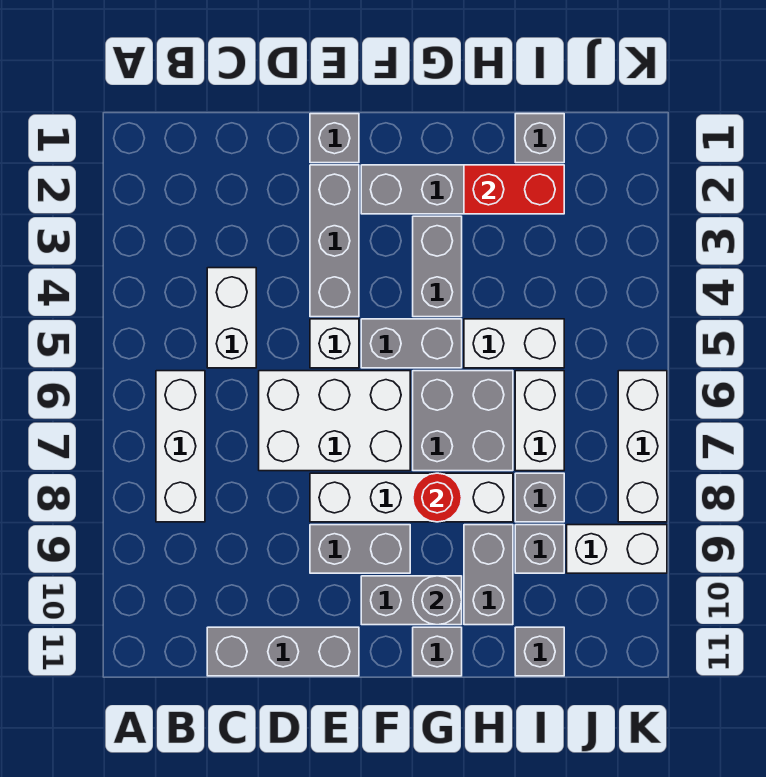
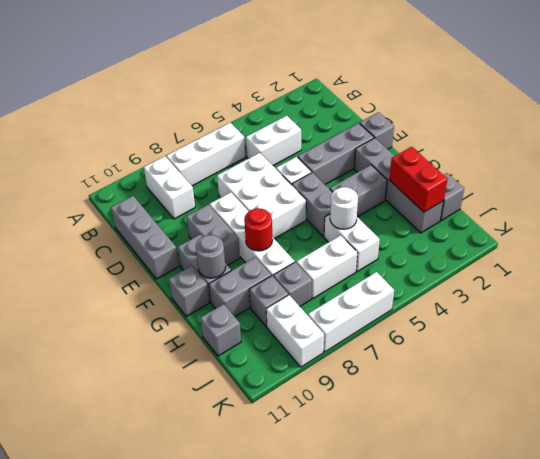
none -> white 1x2 brick [144,156,195,219]
grey 2x2 brick [413,371,513,471] -> none
none -> white 1x1 round brick [330,187,358,229]

